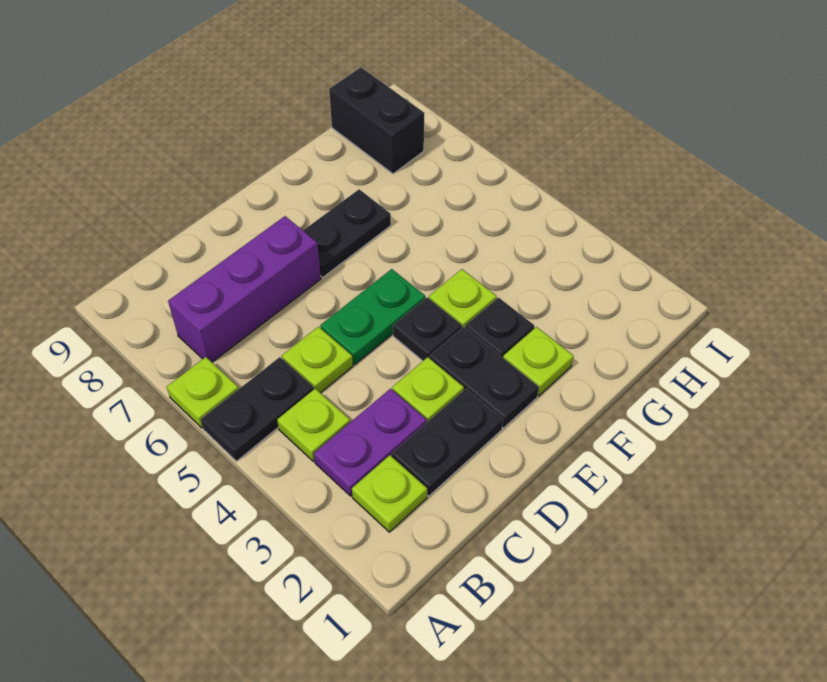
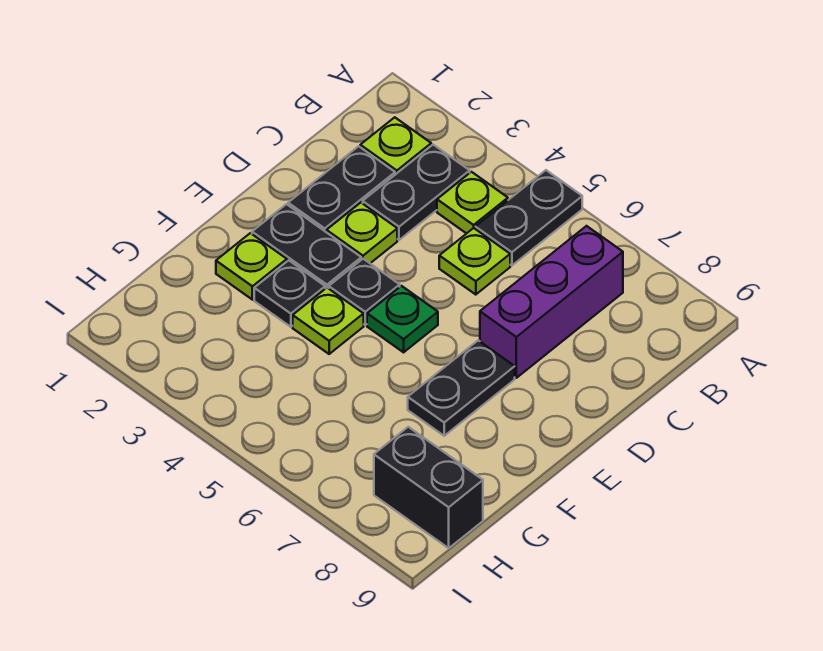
lime 1x1 plate [167,357,239,428] -> none
purple 1x2 plate [314,389,427,496] -> black 1x2 plate [363,145,470,240]
green 1x2 plate [320,269,425,364] -> green 1x1 plate [367,286,438,352]

